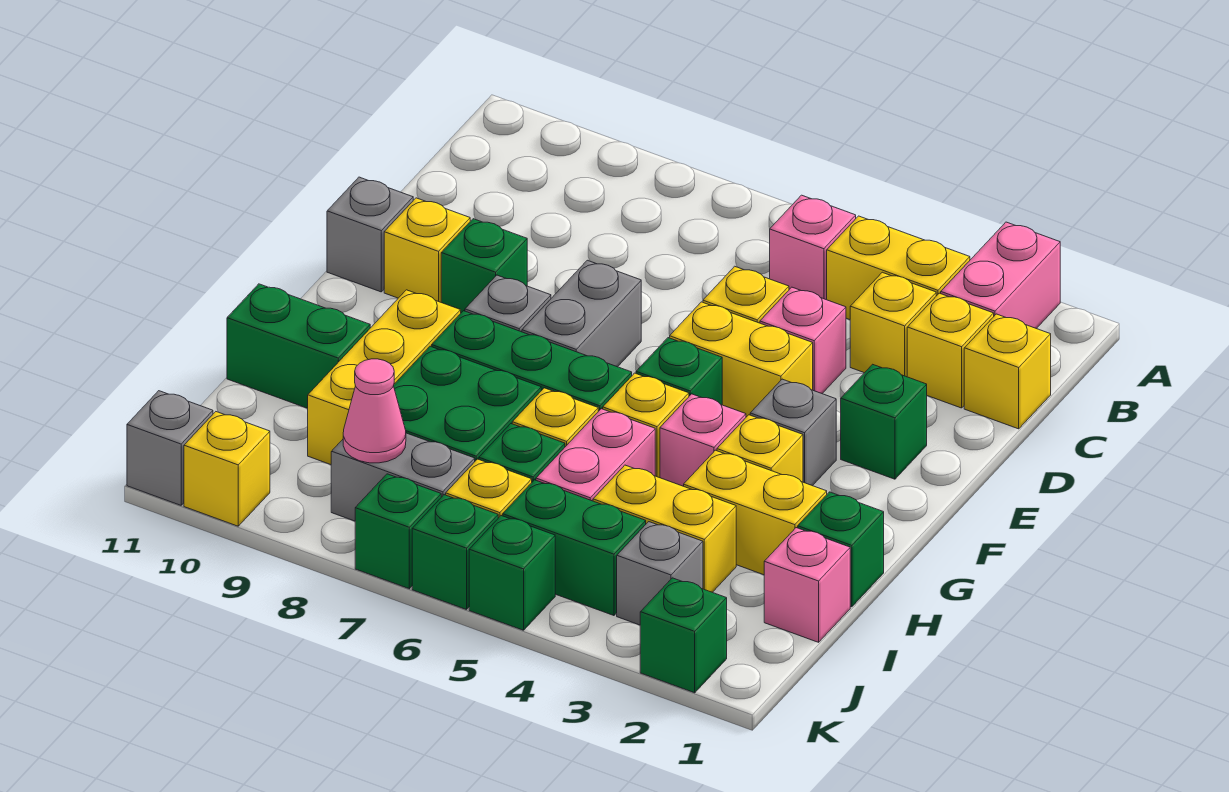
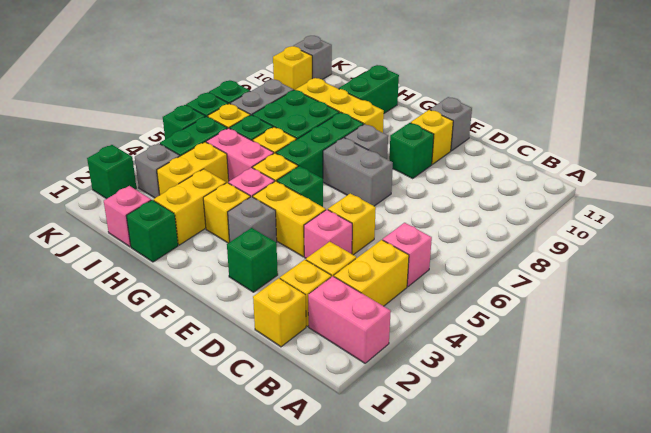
yellow 1x2 brick [670,302,813,417] -> yellow 1x2 brick turned to [253,181,326,257]
pink 1x1 cone [343,359,406,463] -> none

